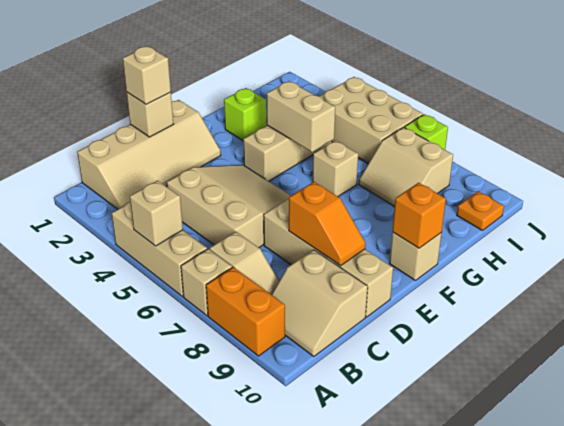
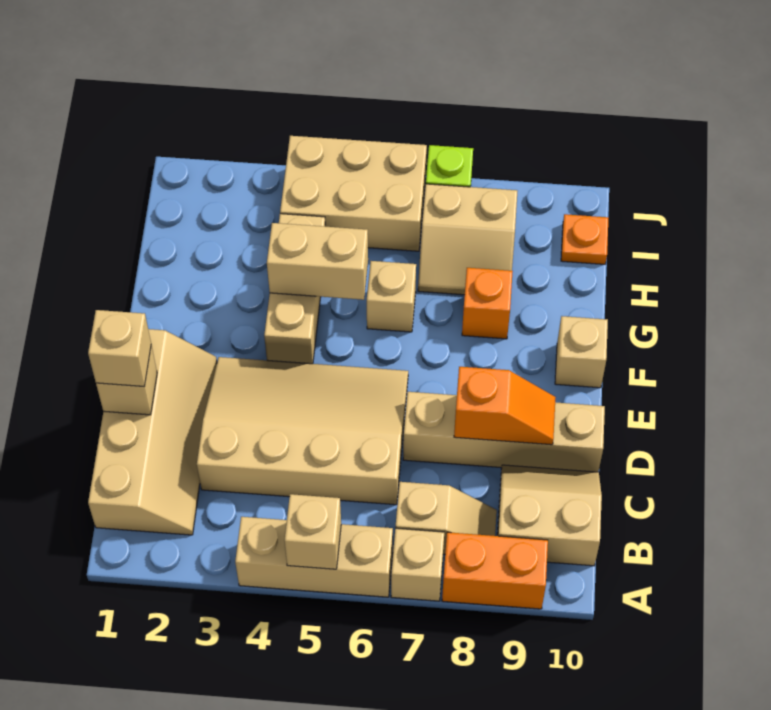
tan 2x2 slope [271,250,368,357] -> tan 2x2 slope turned to [497,465,602,566]
tan 3x3 slope [167,165,291,247] -> tan 3x4 slope [197,357,408,505]
orange 1x1 brick [392,183,446,248] -> orange 1x1 brick moved to [462,268,513,339]
lime 1x1 brick [224,88,266,141] -> none

